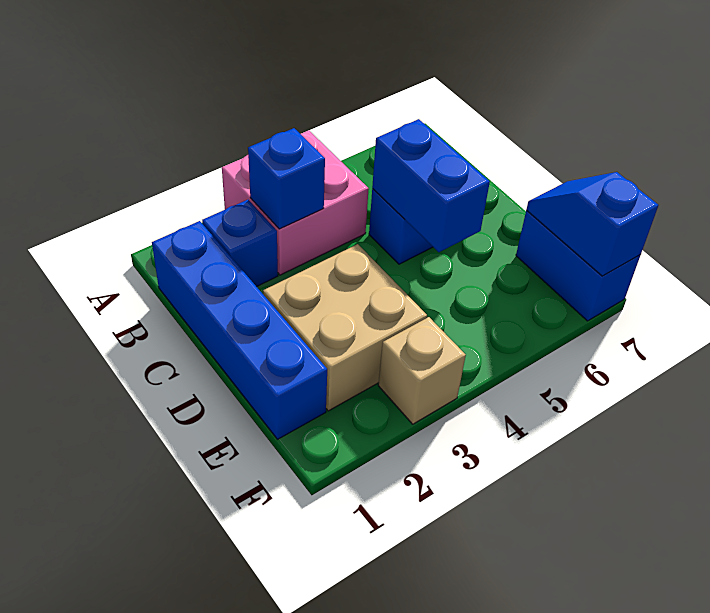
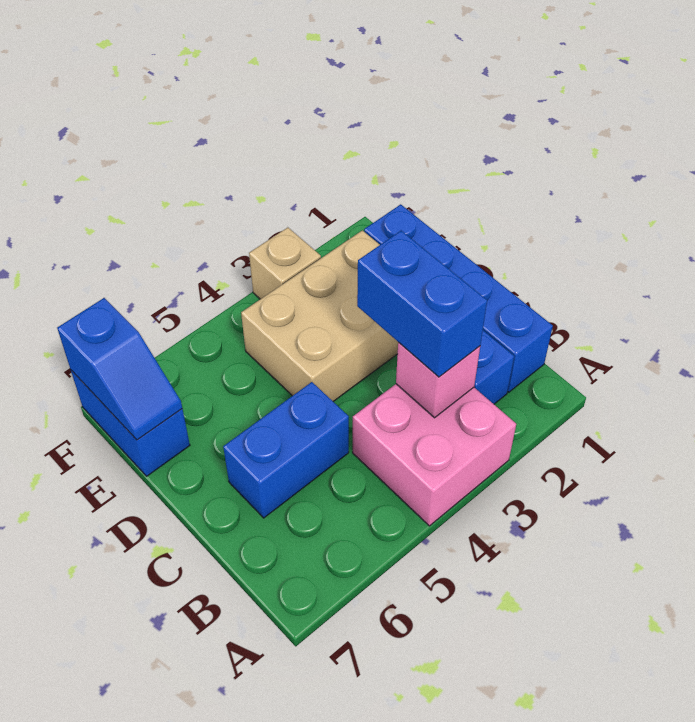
blue 1x1 brick [248,128,325,229] -> pink 1x1 brick [396,343,480,418]
blue 1x2 brick [372,119,490,252] -> blue 1x2 brick moved to [357,231,487,377]
tan 2x2 brick [263,244,427,411] -> tan 2x3 brick [241,230,399,401]

